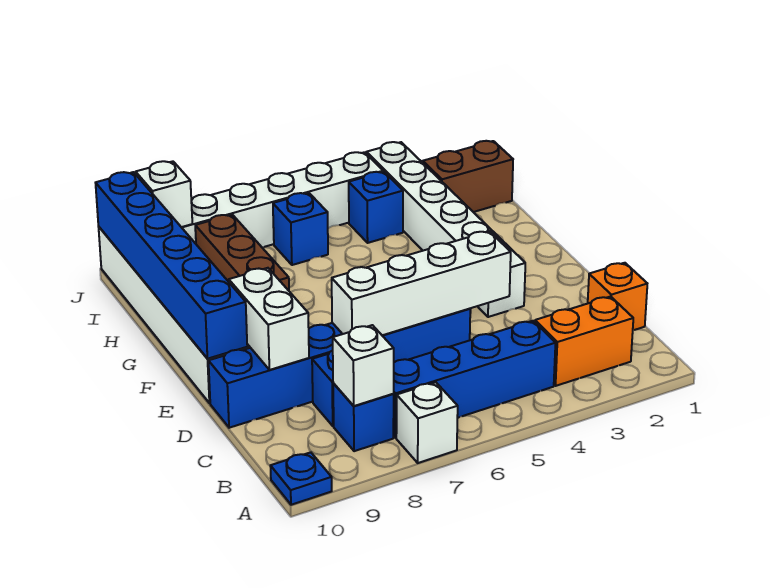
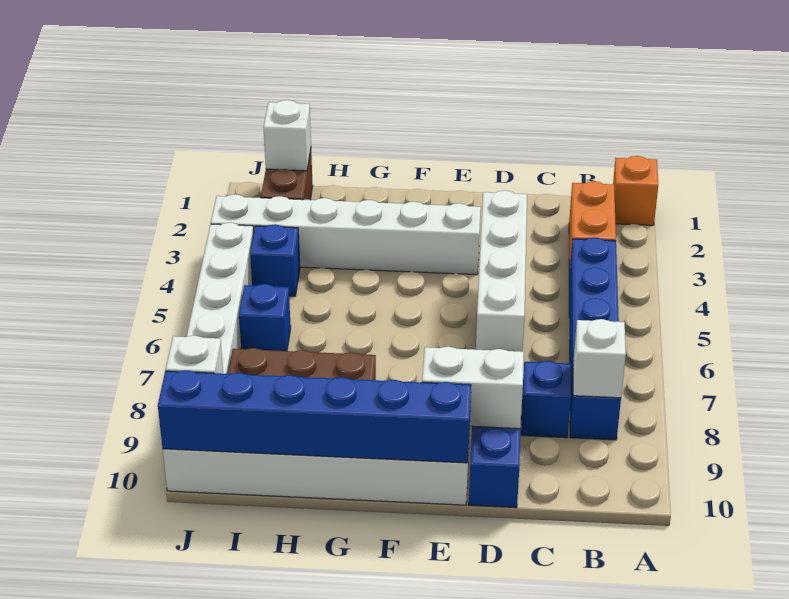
white 1x1 brick [396,382,458,463] -> white 1x1 brick moved to [263,100,311,171]
blue 1x1 plate [270,452,332,505] -> none
orange 1x1 brick [588,263,647,330] -> orange 1x1 brick moved to [613,156,658,225]

